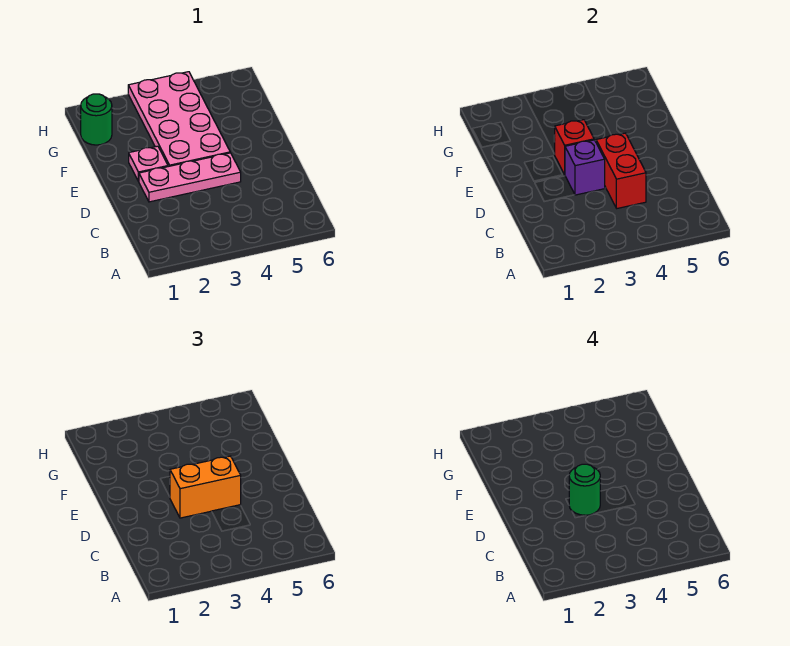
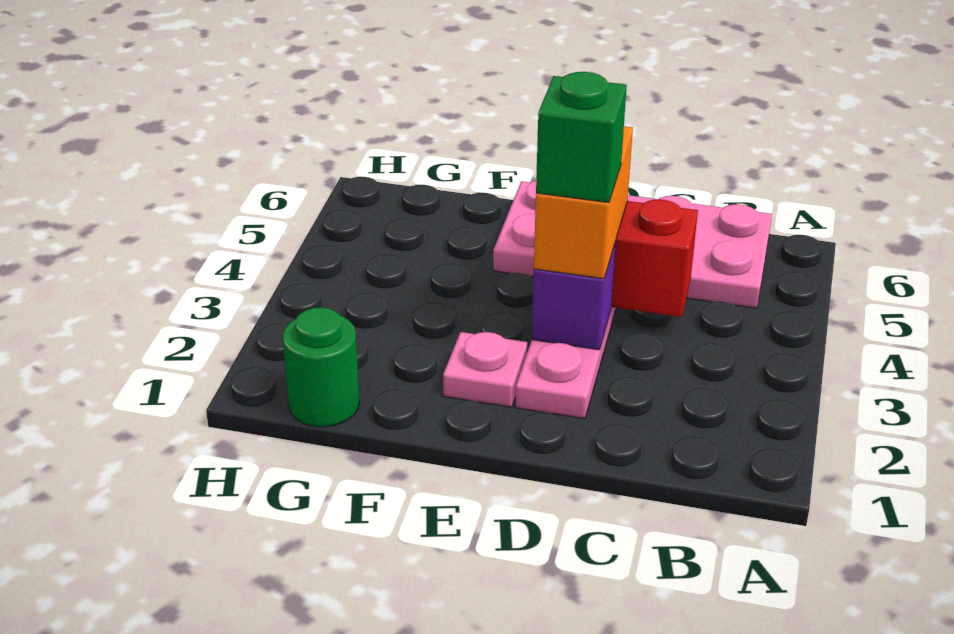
green 1x1 round brick [569,464,600,515] -> green 1x1 brick [536,72,627,203]
pink 2x4 plate [128,72,230,167] -> pink 2x4 plate moved to [493,181,772,308]
red 1x1 brick [554,120,594,174] -> none

